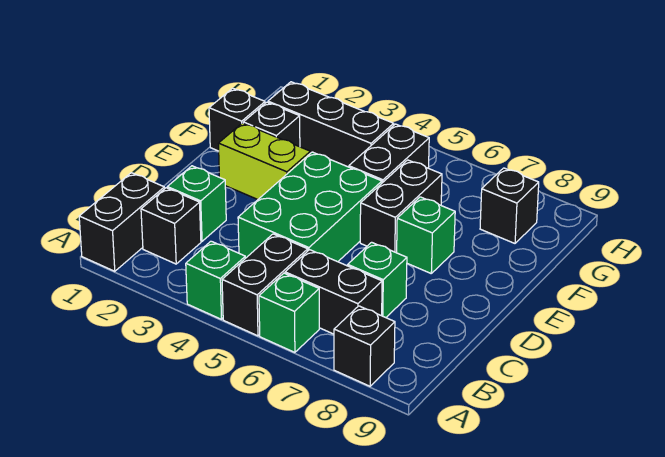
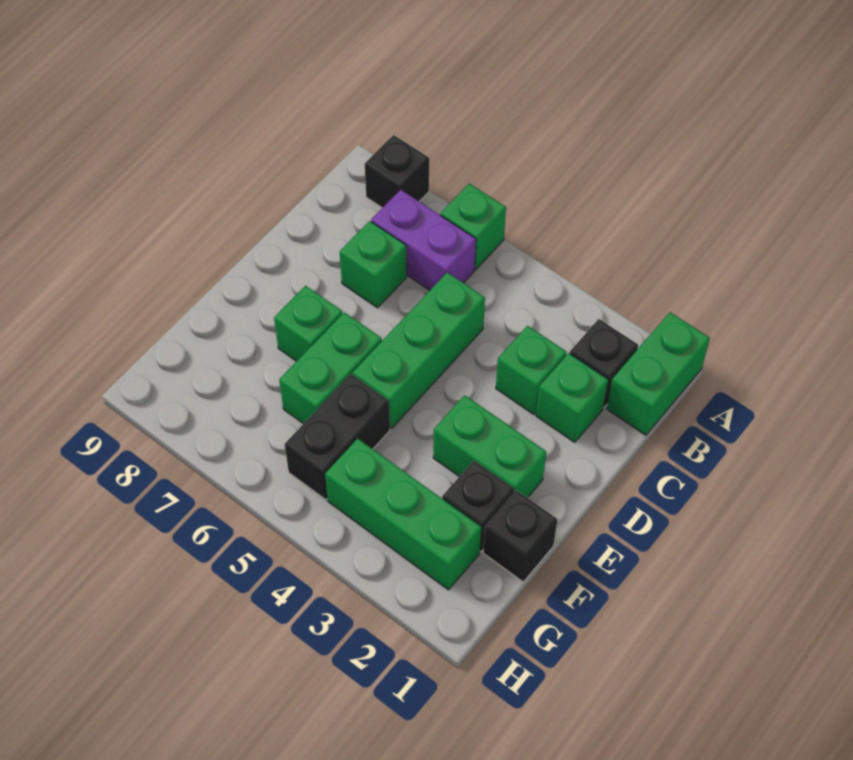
black 1x2 brick [79,173,164,271] -> green 1x2 brick [607,312,710,435]
green 1x1 brick [186,241,245,319] -> green 1x1 brick moved to [496,326,566,414]
black 1x2 brick [222,234,308,336] -> none
black 1x2 brick [285,250,382,334] -> purple 1x2 brick [371,190,476,290]
green 2x3 brick [238,152,382,262] -> green 1x3 brick [352,272,485,428]
lime 1x2 brick [218,123,310,199] -> green 1x2 brick [433,395,546,498]
black 1x2 brick [360,160,442,253] -> green 1x2 brick [279,312,382,424]
black 1x3 brick [268,82,394,167] -> green 1x3 brick [325,439,481,590]
black 1x1 brick [480,168,539,243] -> none

